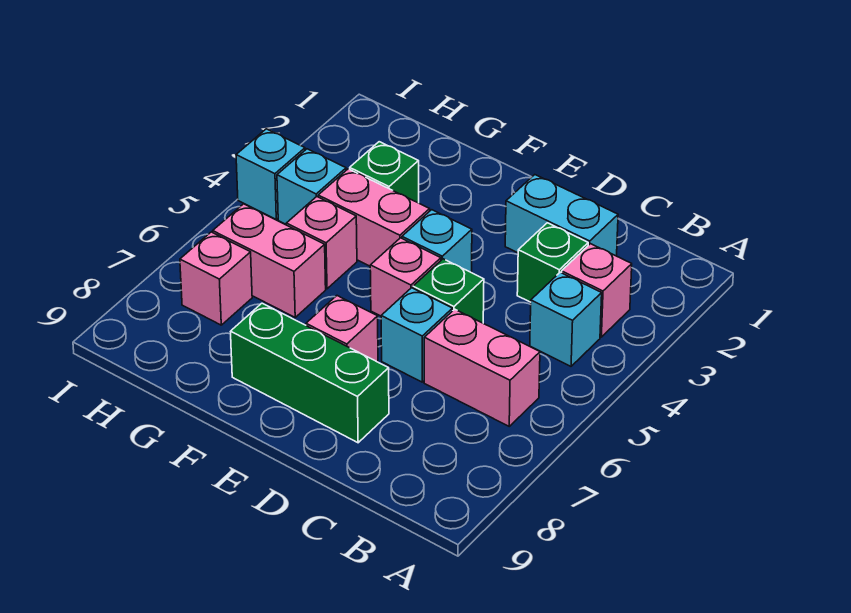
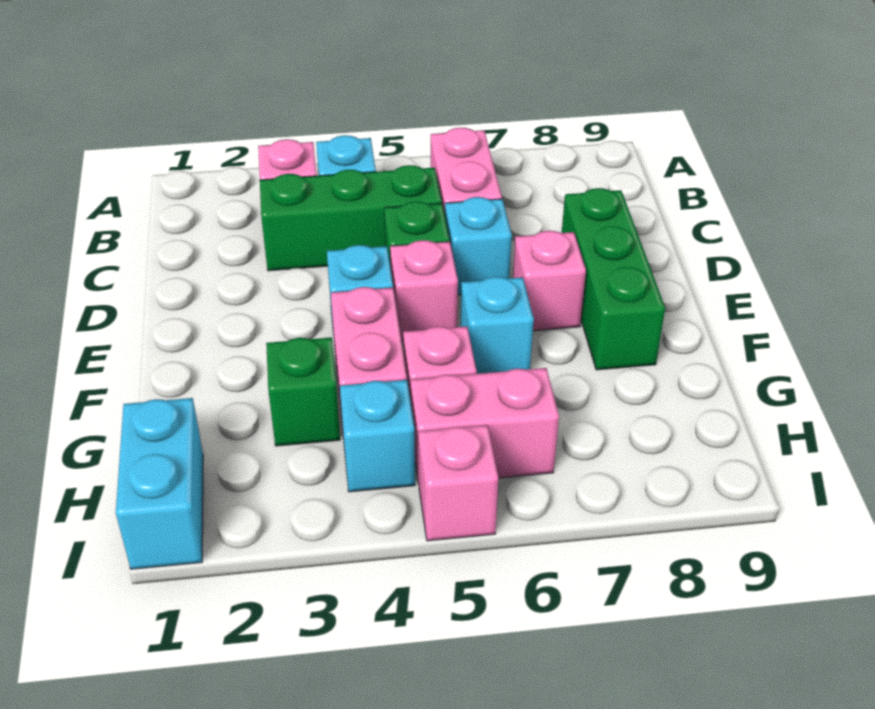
cyan 1x2 brick [505,175,618,256] -> cyan 1x2 brick moved to [116,398,203,569]
green 1x1 brick [517,223,588,302] -> green 1x3 brick [260,165,442,271]
pink 1x2 brick [213,204,326,317] -> pink 1x2 brick turned to [410,368,559,484]
pink 1x1 brick [180,232,252,325] -> pink 1x1 brick moved to [418,425,498,541]
cyan 1x1 brick [236,129,305,219] -> cyan 1x1 brick moved to [461,277,534,374]

